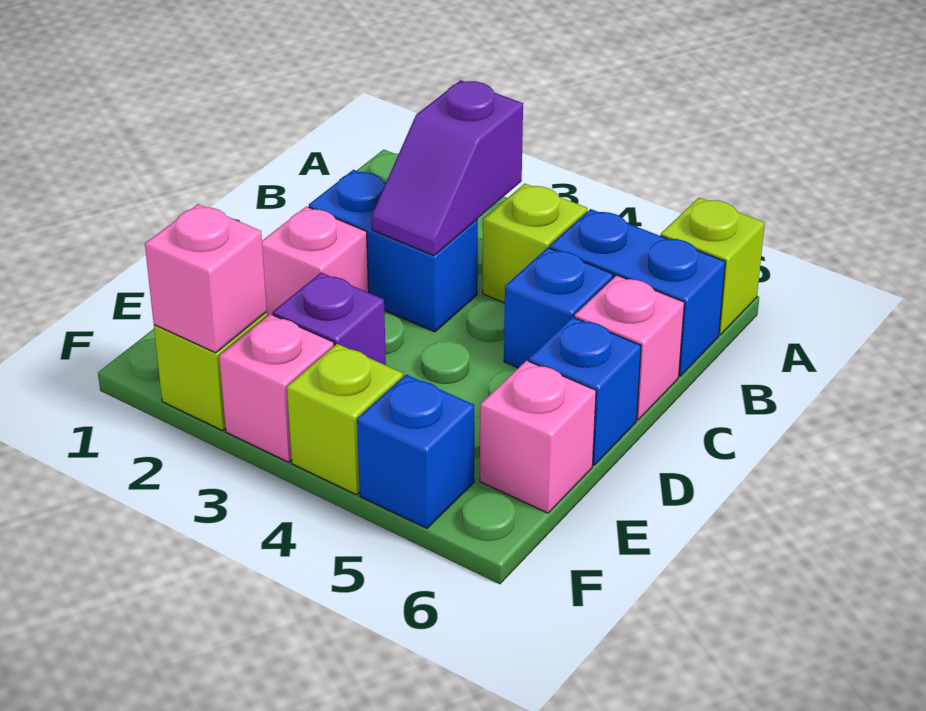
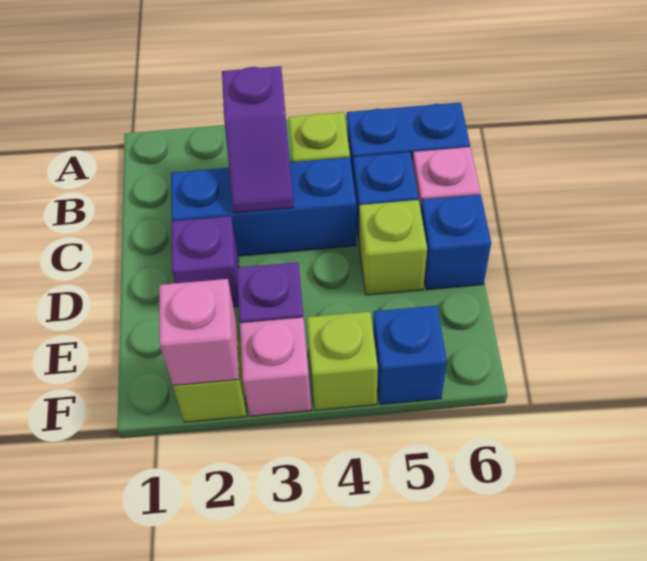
lime 1x1 brick [661,198,765,335] -> lime 1x1 brick moved to [359,200,427,295]
blue 1x2 brick [309,170,478,332] -> blue 1x3 brick [171,157,356,256]
pink 1x1 brick [262,206,369,316] -> purple 1x1 brick [171,216,239,307]
pink 1x1 brick [480,361,596,513] -> none

